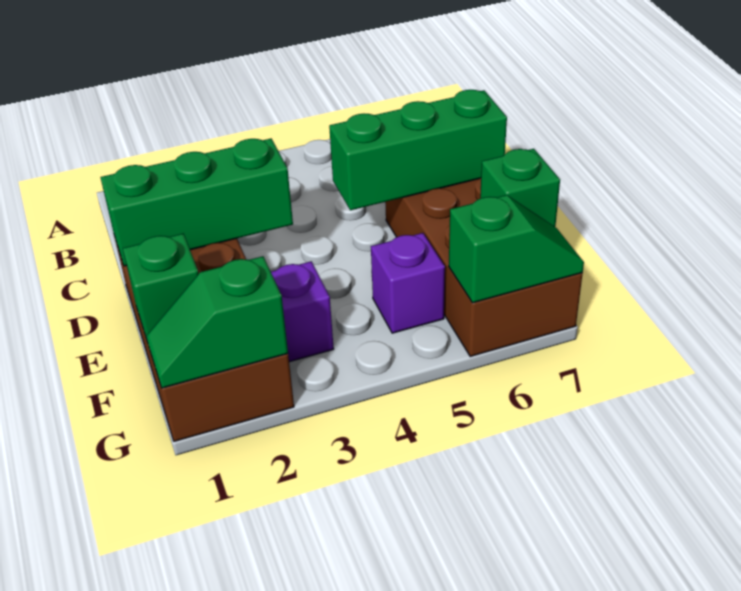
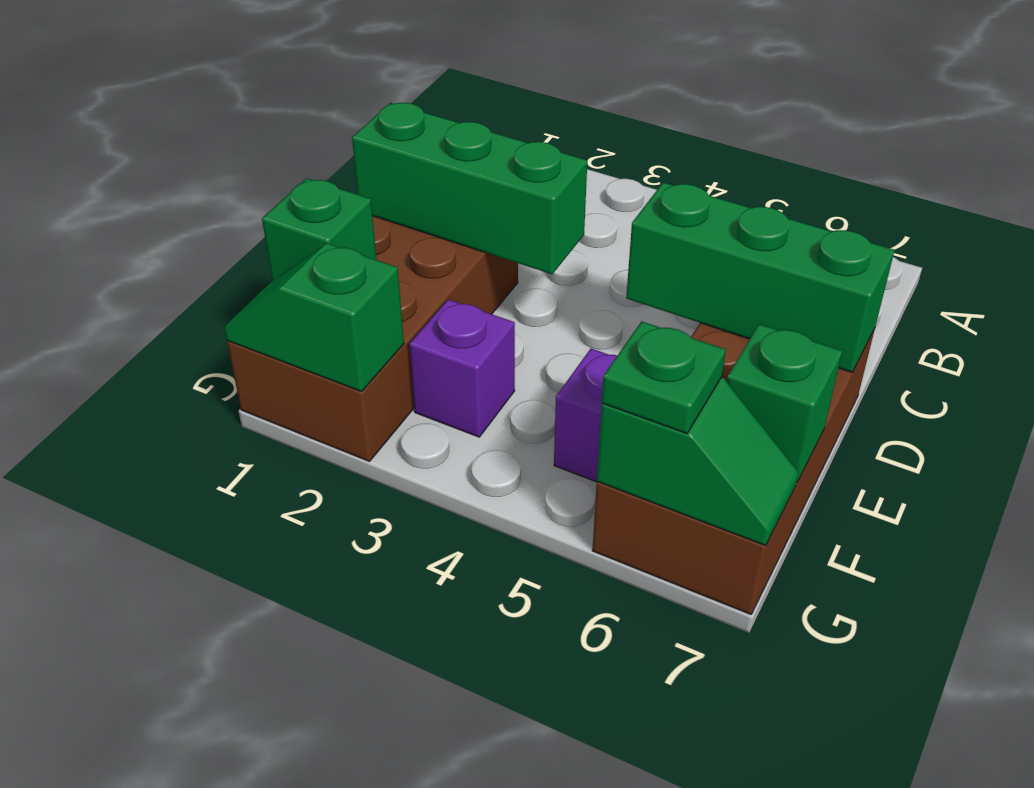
none -> green 1x1 plate [602,321,726,434]

